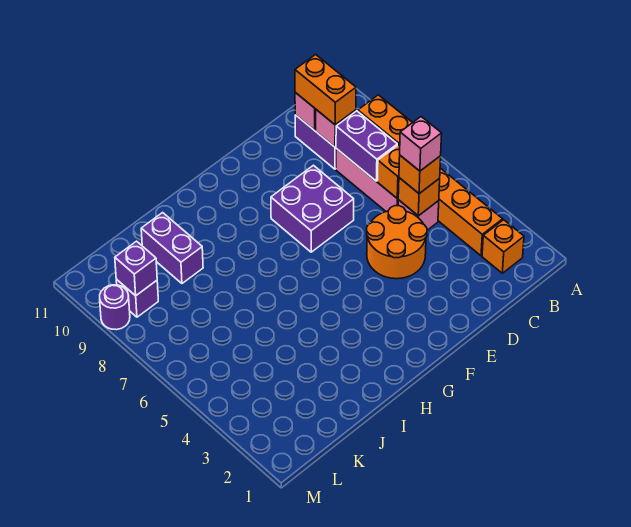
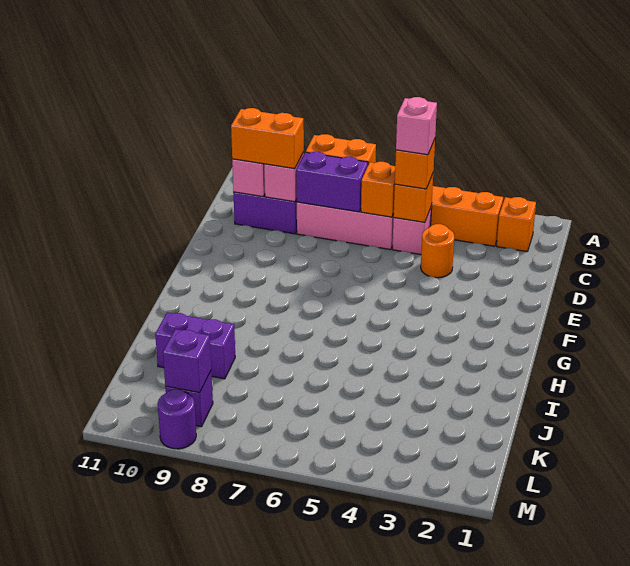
orange 2x2 round brick [367,206,427,279] -> orange 1x1 round brick [421,224,454,278]
purple 2x2 brick [271,165,354,252] -> none

